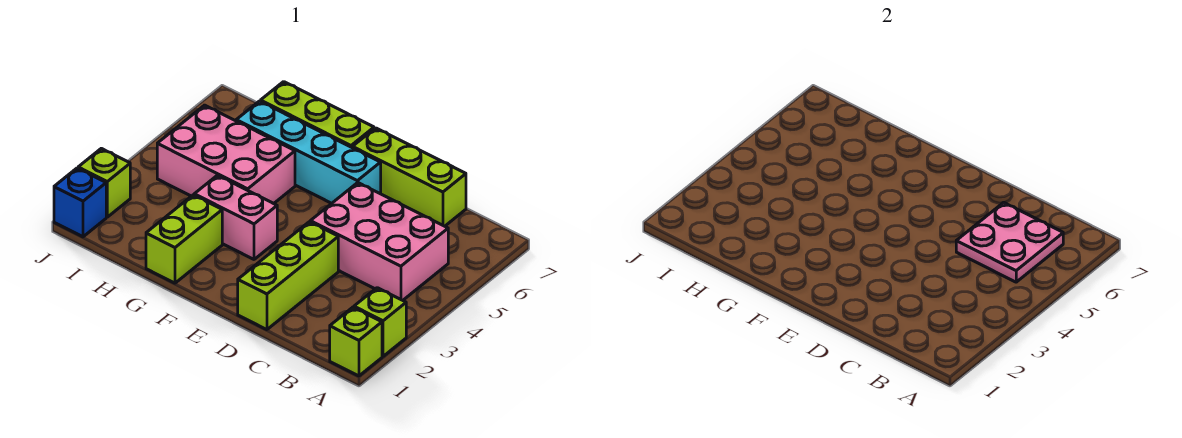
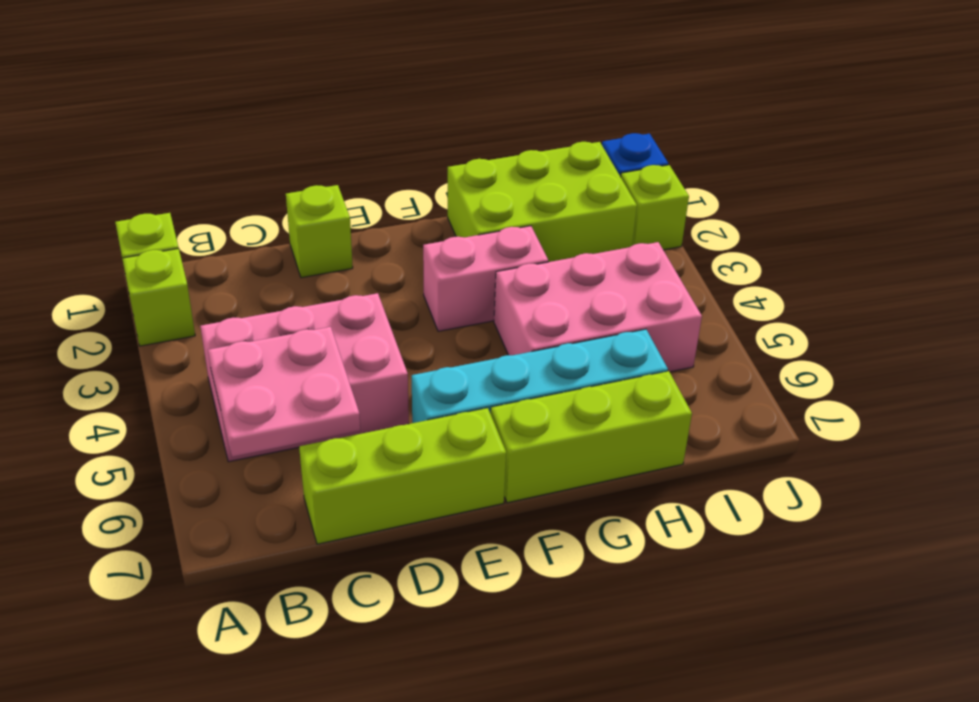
lime 1x3 brick [238,222,338,330] -> lime 1x1 brick [286,185,353,278]
lime 1x2 brick [146,195,222,283] -> lime 2x3 brick [448,142,637,262]

